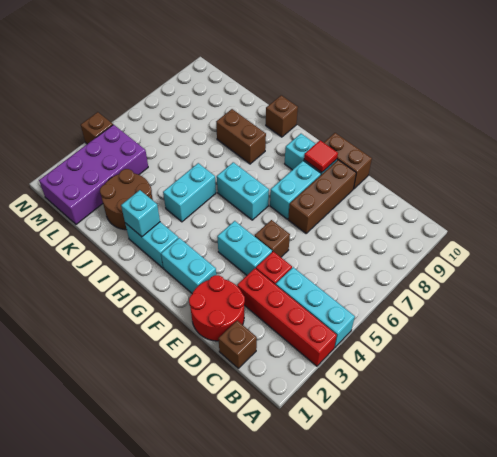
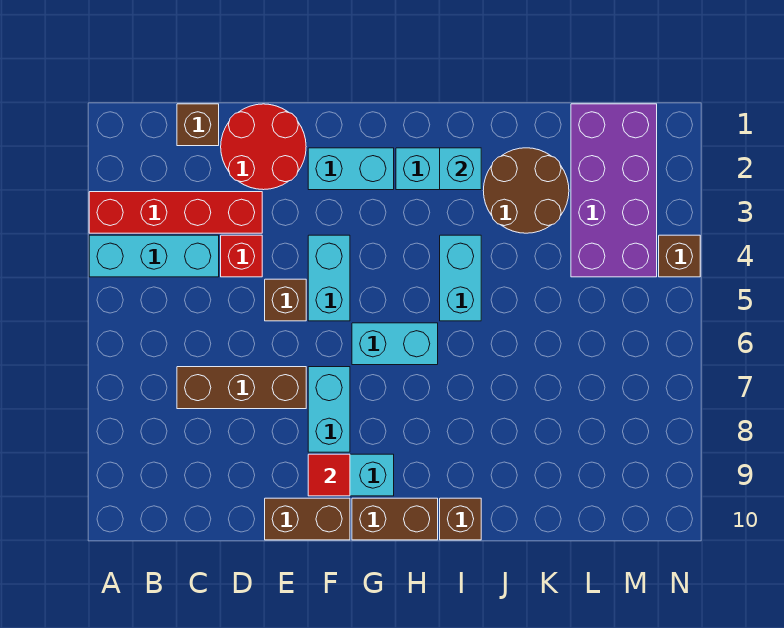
cyan 1x2 brick [217,221,272,275] -> cyan 1x2 brick turned to [308,235,350,321]
brown 1x3 brick [288,160,356,234] -> brown 1x3 brick turned to [177,367,306,409]
brown 1x2 brick [216,109,266,164] -> brown 1x2 brick moved to [352,498,438,540]

